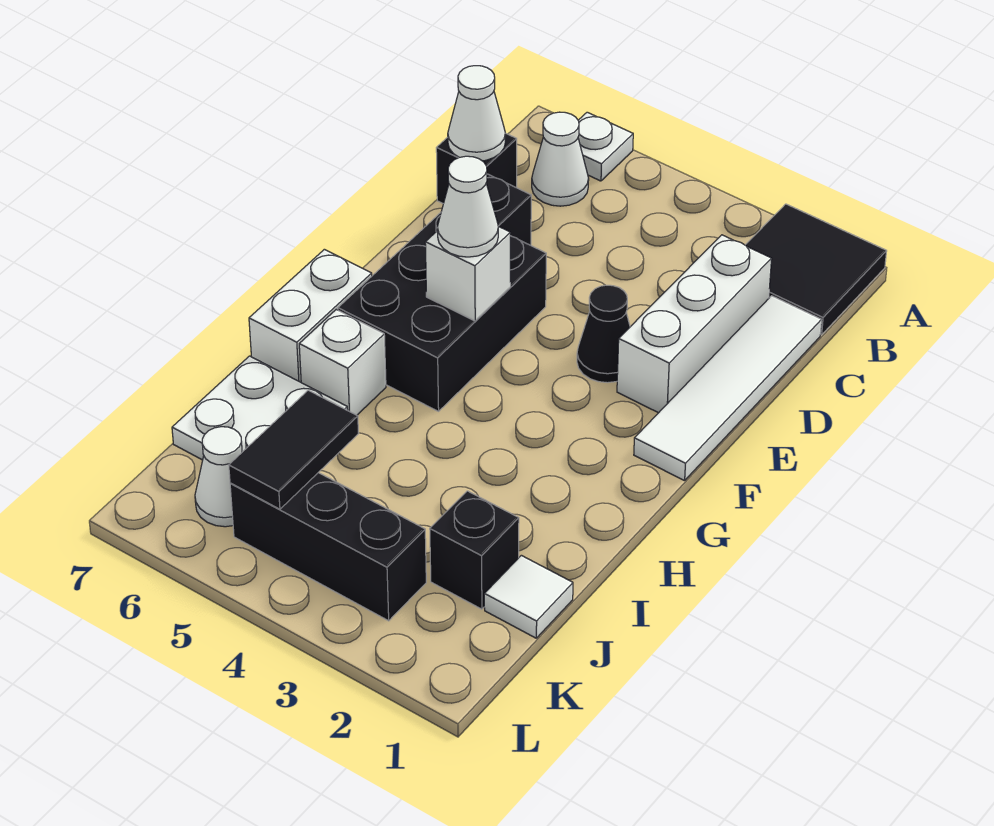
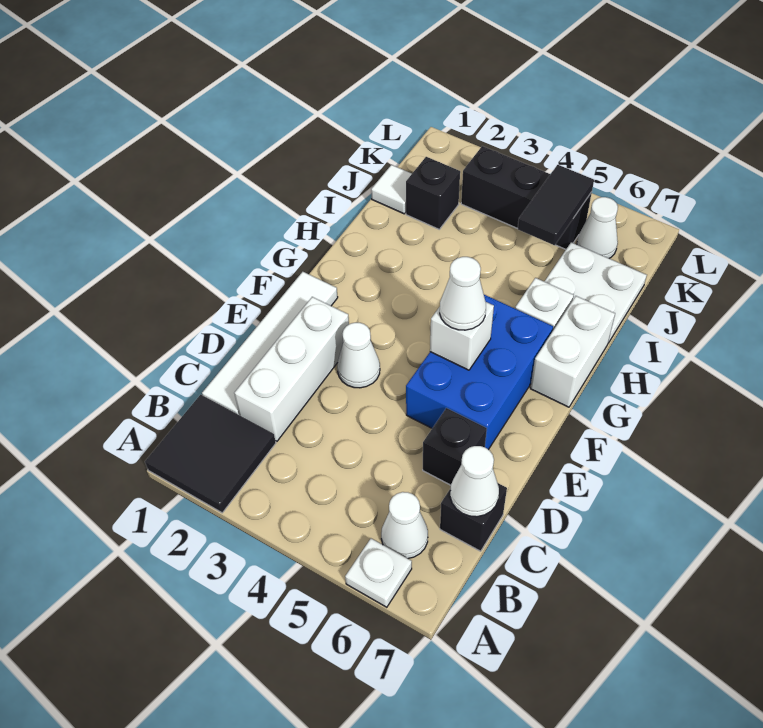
black 1x1 cone [577,285,630,383] -> white 1x1 cone [337,323,380,388]
black 2x3 brick [338,213,546,411] -> blue 2x3 brick [406,295,553,450]

